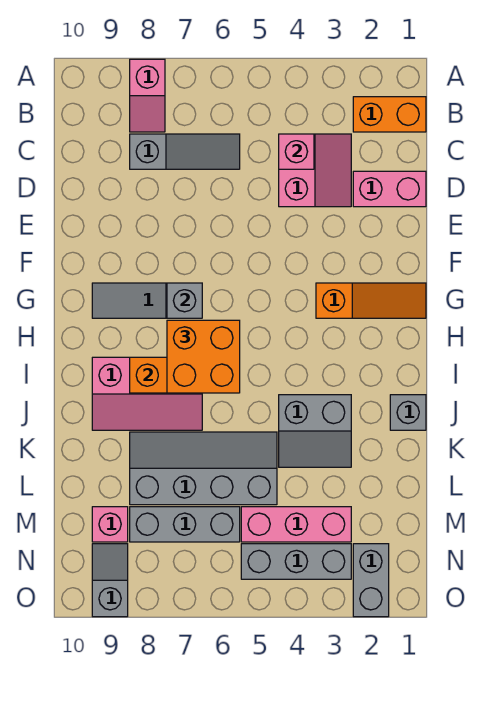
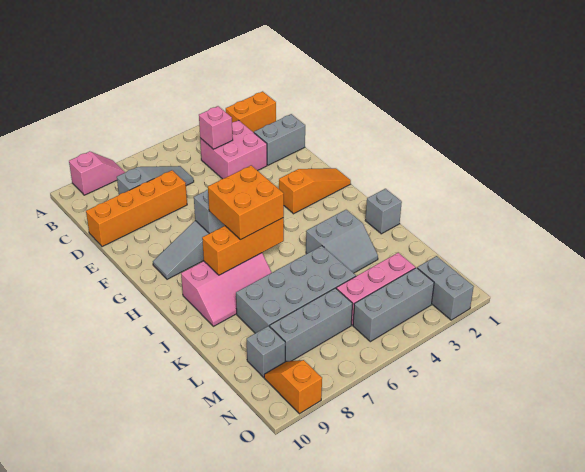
pink 1x2 slope [130,59,165,132] -> pink 1x2 slope turned to [69,151,125,195]
pink 2x2 slope [279,134,351,207] -> pink 2x2 brick [200,120,267,179]
pink 1x2 brick [353,171,426,207] -> grey 1x2 brick [254,114,305,165]
none -> orange 1x4 brick [86,170,187,247]
grey 2x4 slope [130,432,277,505] -> grey 2x4 brick [236,246,356,333]
pink 1x1 brick [92,507,128,542] -> grey 1x1 brick [247,326,285,377]
grey 1x2 slope [92,544,128,617] -> orange 1x2 slope [264,360,322,414]

